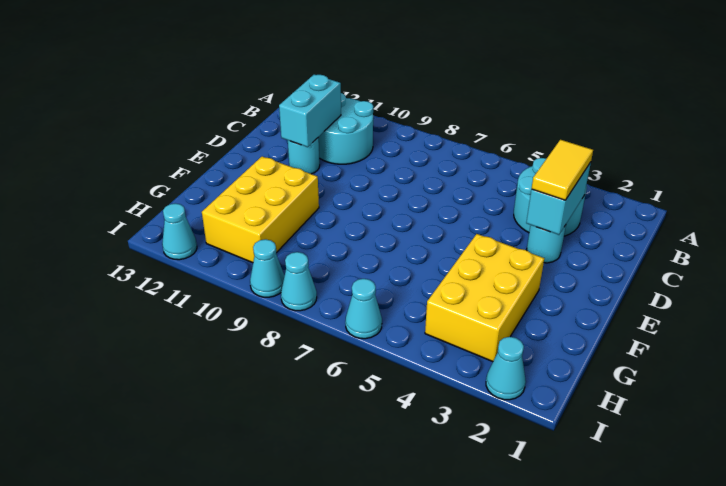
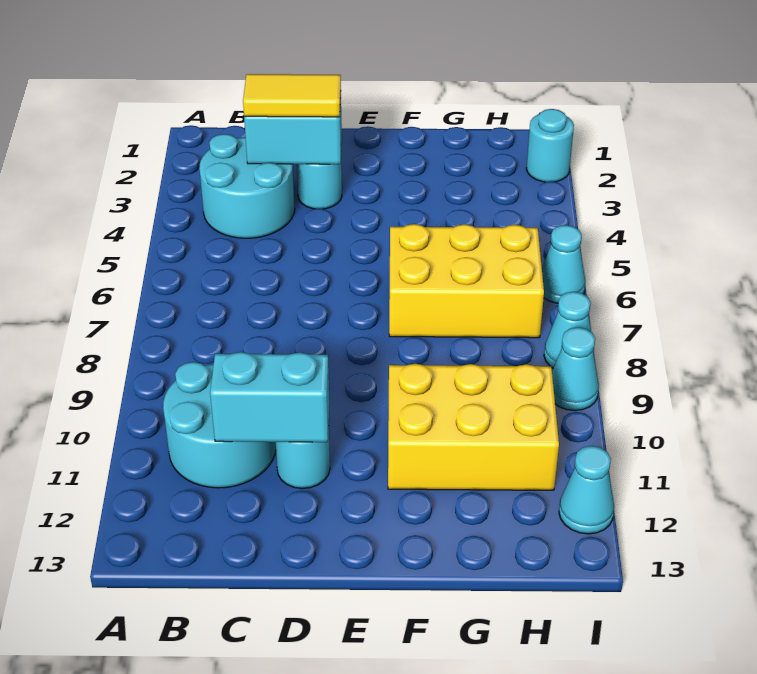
yellow 2x3 brick [425,234,544,362] -> yellow 2x3 brick moved to [389,224,544,338]
cyan 1x1 cone [486,337,526,400] -> cyan 1x1 round brick [526,109,574,182]

